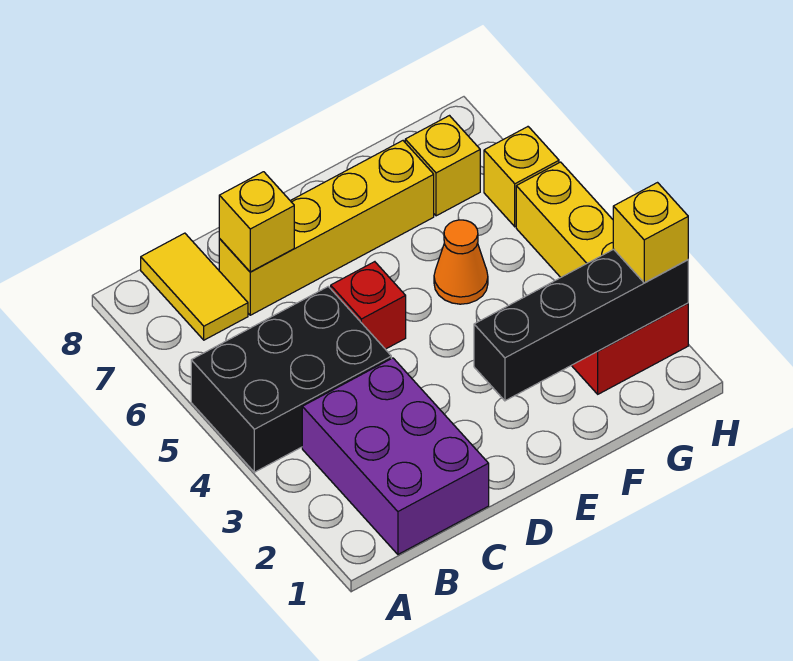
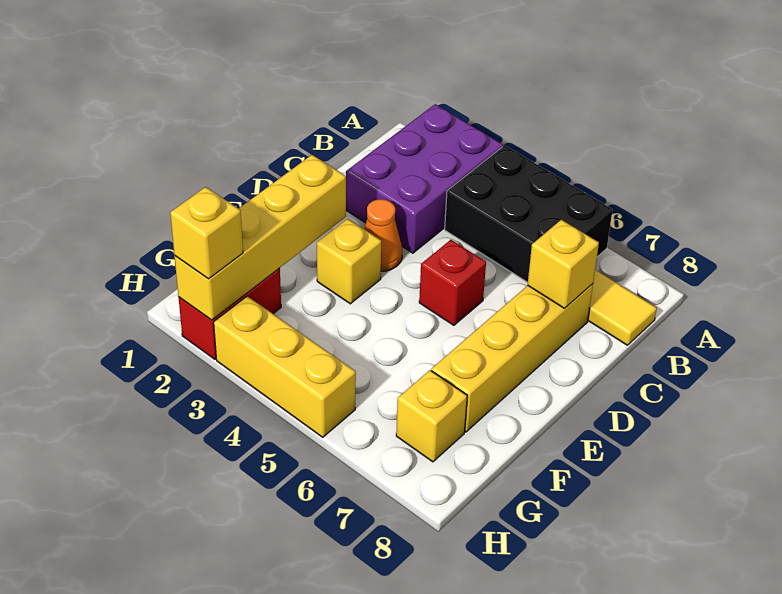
black 2x3 brick [191,287,391,472] -> black 2x3 brick turned to [445,145,613,282]
purple 2x3 brick [302,358,489,554] -> purple 2x3 brick turned to [346,104,503,253]
black 1x4 brick [474,249,688,401] -> yellow 1x4 brick [175,155,346,320]
orange 1x1 cone [434,220,488,304] -> orange 1x1 cone moved to [364,199,402,271]
yellow 1x1 brick [484,127,559,227] -> yellow 1x1 brick moved to [317,219,381,304]

